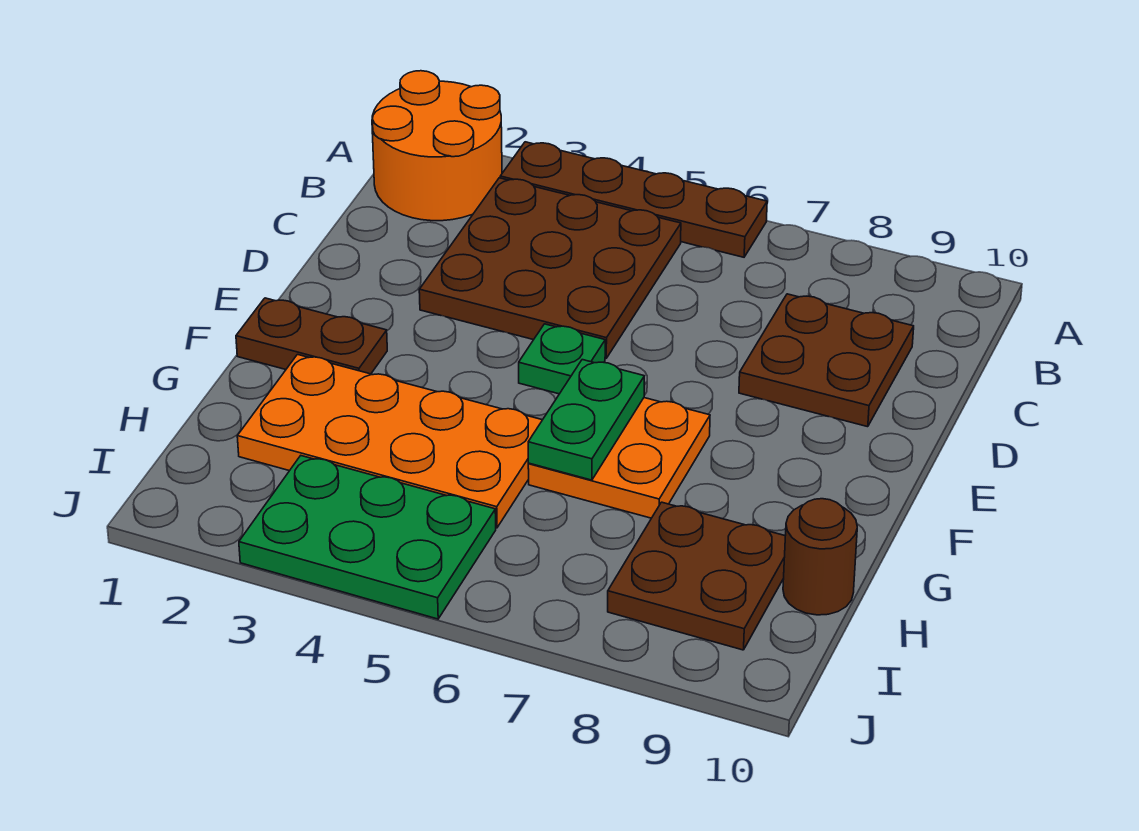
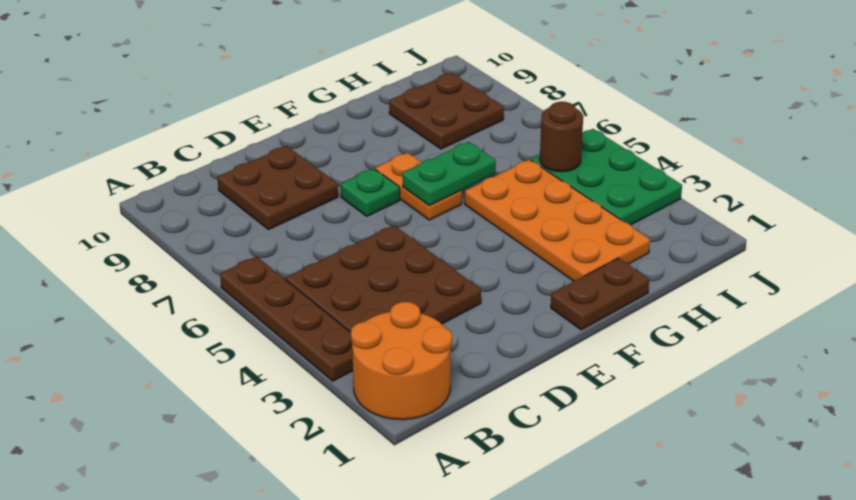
green 1x1 plate [519,324,605,394] -> green 1x1 plate moved to [341,168,400,216]
brown 1x2 plate [236,298,387,374] -> brown 1x2 plate turned to [551,258,649,330]
orange 2x2 plate [528,398,710,518] -> orange 1x2 plate [375,153,462,220]
brown 1x1 round brick [783,499,857,615] -> brown 1x1 round brick moved to [540,102,583,172]

